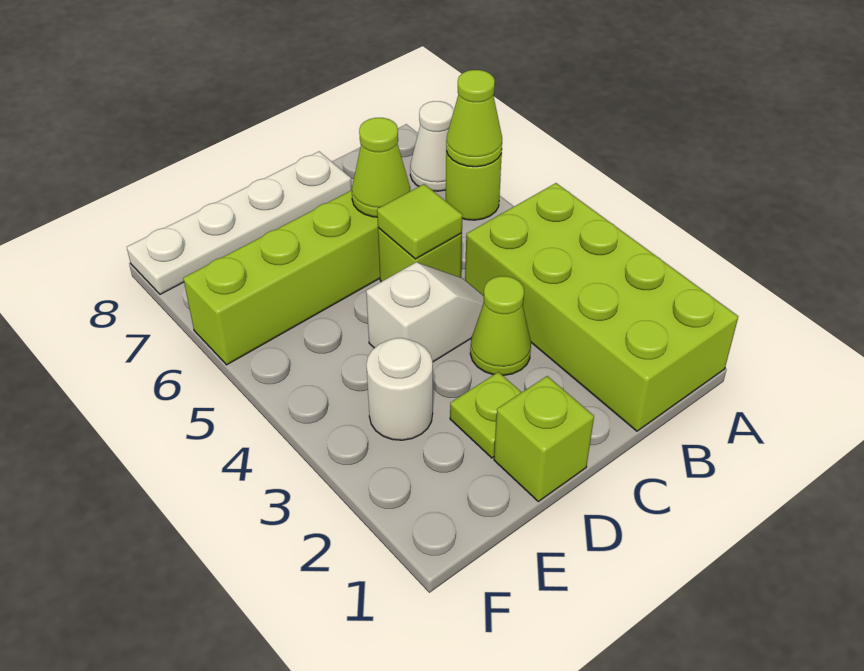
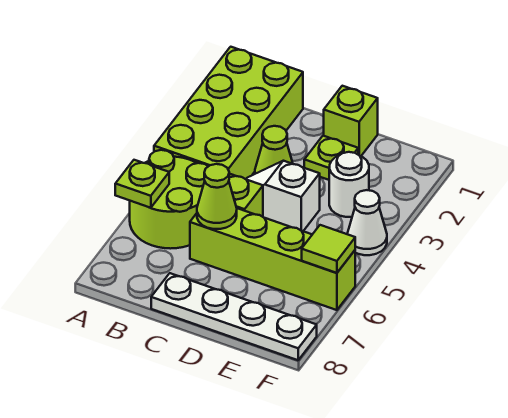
lime 1x1 round brick [446,152,502,220] -> lime 2x2 round brick [130,150,208,249]
lime 1x1 cone [446,70,502,167] -> lime 1x1 plate [115,160,169,208]
white 1x1 cone [410,101,454,191] -> white 1x1 cone moved to [347,190,387,255]
lime 1x1 tile [377,184,463,259] -> lime 1x1 tile moved to [302,225,355,273]

